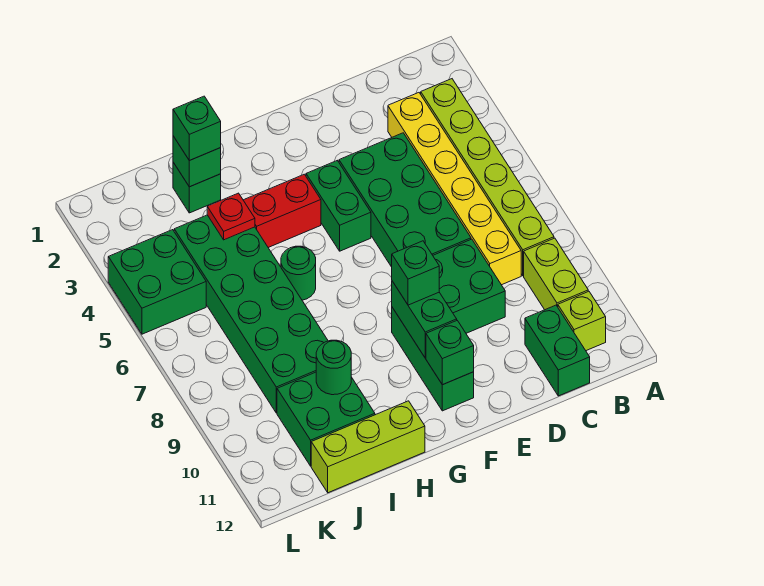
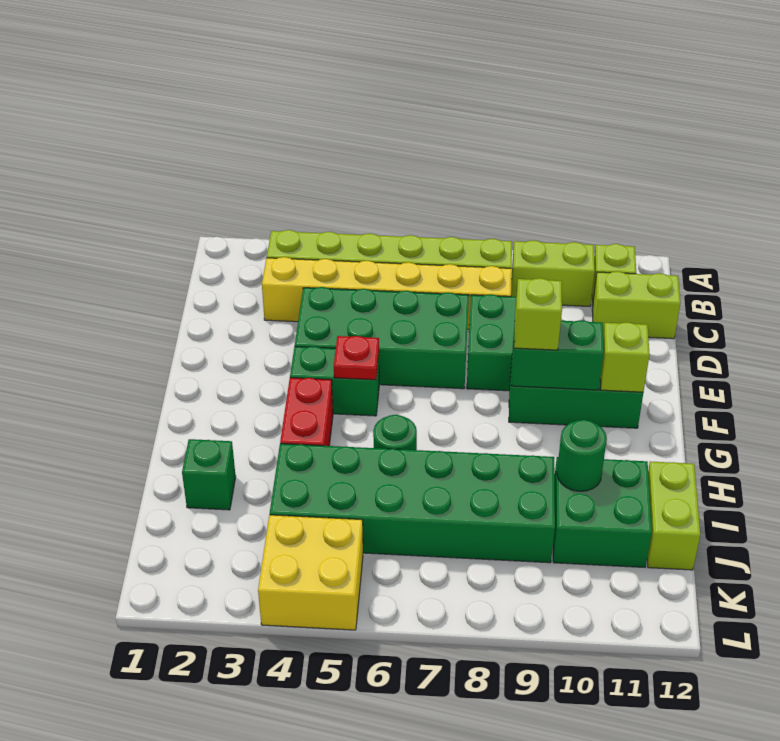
green 1x2 brick [525,305,590,396] -> lime 1x2 brick [592,271,681,339]
green 1x1 brick [392,241,439,305] -> lime 1x1 brick [514,278,562,350]
green 1x1 brick [426,321,474,385] -> lime 1x1 brick [600,322,650,392]
lime 1x3 brick [311,401,425,493] -> lime 1x2 brick [647,462,700,570]
green 1x1 brick [173,136,221,187] -> none
green 1x1 brick [173,96,221,161] -> none
red 1x1 plate [207,193,255,240] -> red 1x1 plate moved to [334,336,379,380]
green 2x2 brick [108,230,206,334] -> yellow 2x2 brick [258,515,363,630]

